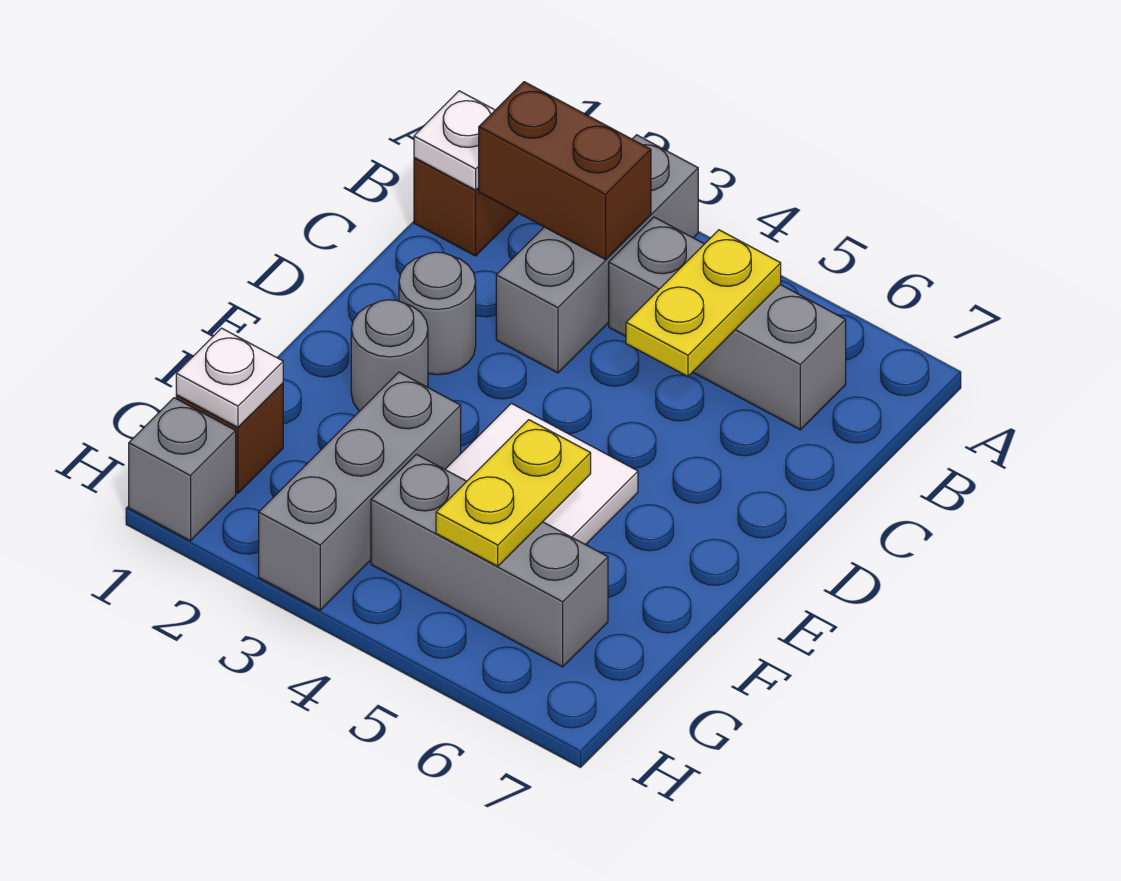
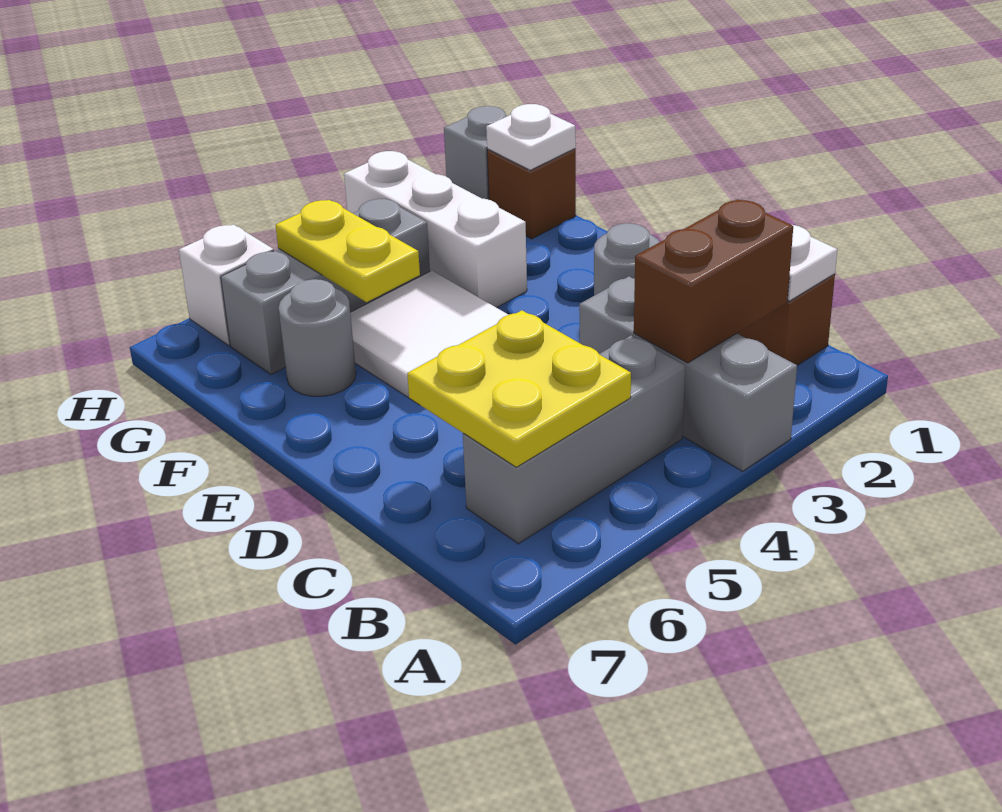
yellow 1x2 plate [626,230,781,376] -> yellow 2x2 plate [407,310,631,467]
grey 1x1 round brick [351,300,428,411] -> grey 1x1 round brick moved to [279,279,356,396]
grey 1x3 brick [259,372,461,610] -> white 1x3 brick [344,151,527,308]
none -> white 1x1 brick [179,224,274,345]

